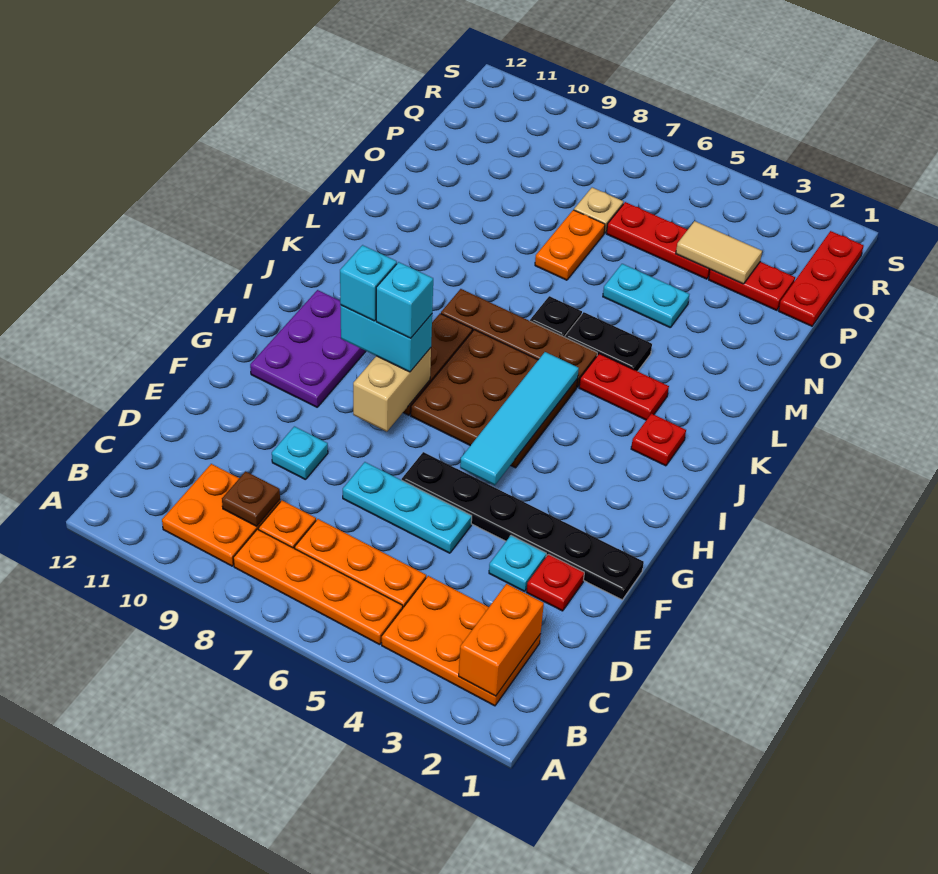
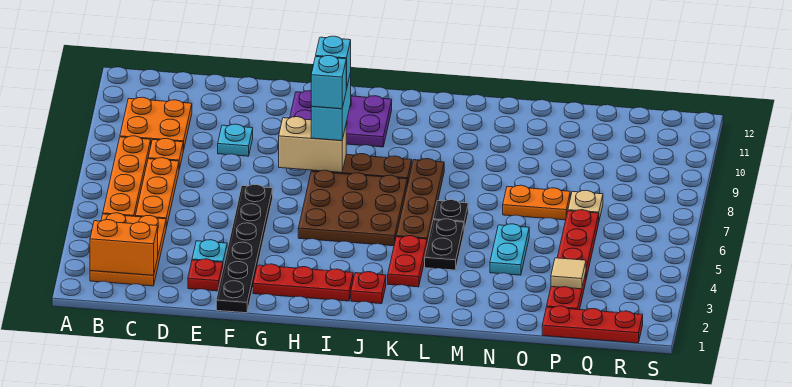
brown 1x1 plate [222,471,280,526] -> none
cyan 1x3 plate [343,462,472,553] -> none
none -> red 1x3 plate [253,264,353,301]
cyan 1x4 tile [460,352,579,485] -> none
tan 1x2 tile [676,221,762,284] -> tan 1x1 tile [551,258,586,289]

